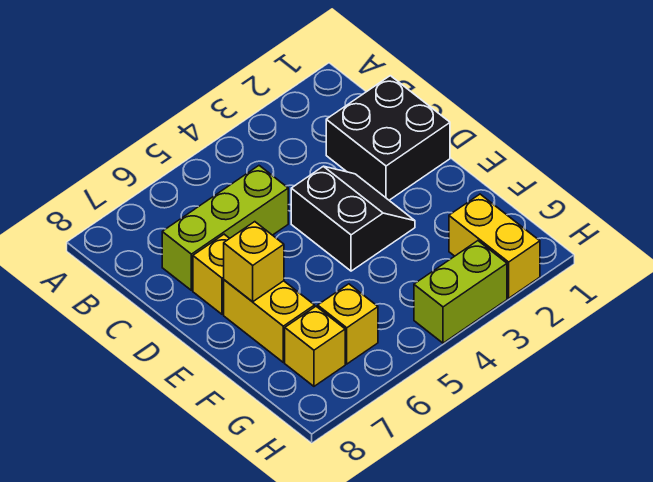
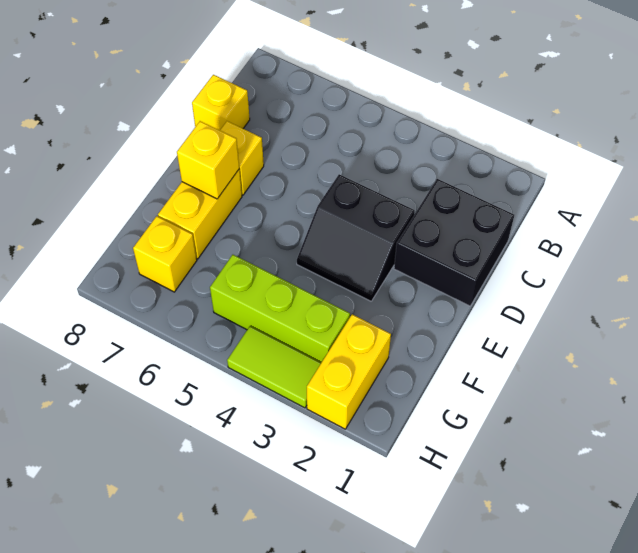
lime 1x3 brick [162,166,288,290] -> lime 1x3 brick moved to [210,255,350,363]
black 2x2 slope [291,166,415,271] -> black 2x2 slope turned to [297,174,415,301]
yellow 1x1 brick [318,284,378,364] -> yellow 1x1 brick moved to [192,75,250,130]
lime 1x2 brick [414,241,507,343] -> lime 1x2 tile [227,326,321,408]

